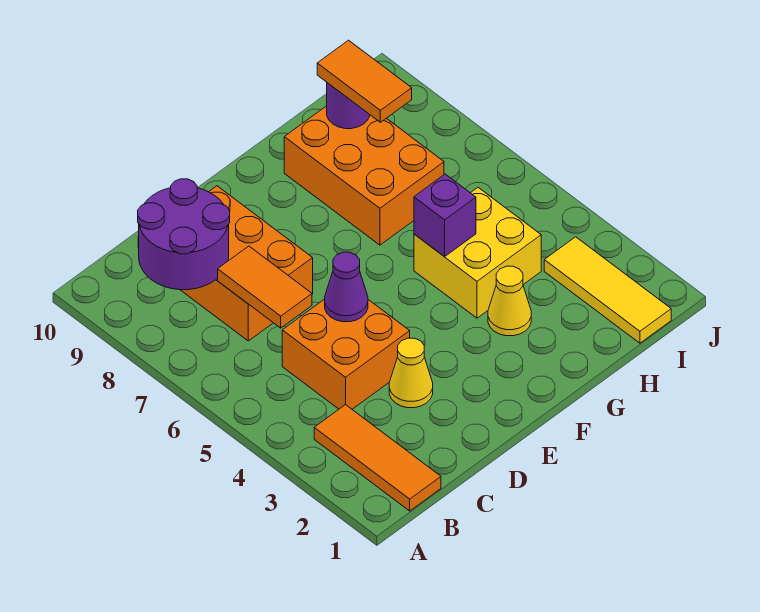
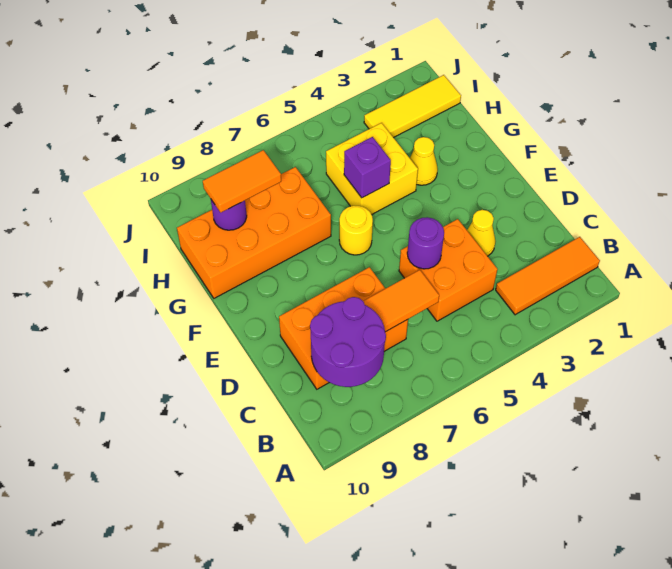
purple 1x1 cone [325,252,368,322] -> purple 1x1 round brick [407,217,444,269]
none -> yellow 1x1 round brick [339,206,373,255]
orange 2x3 brick [284,106,444,245] -> orange 2x4 brick [177,167,331,298]

